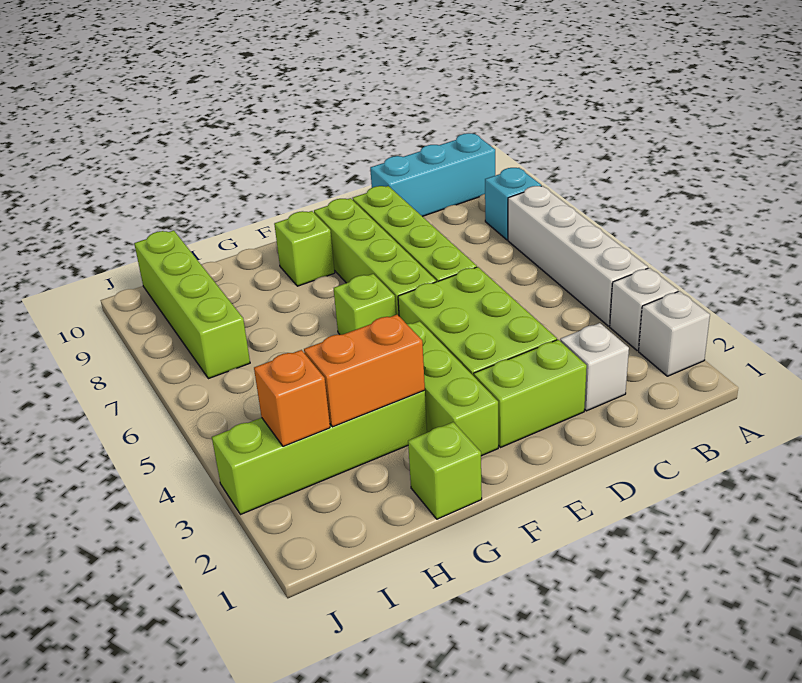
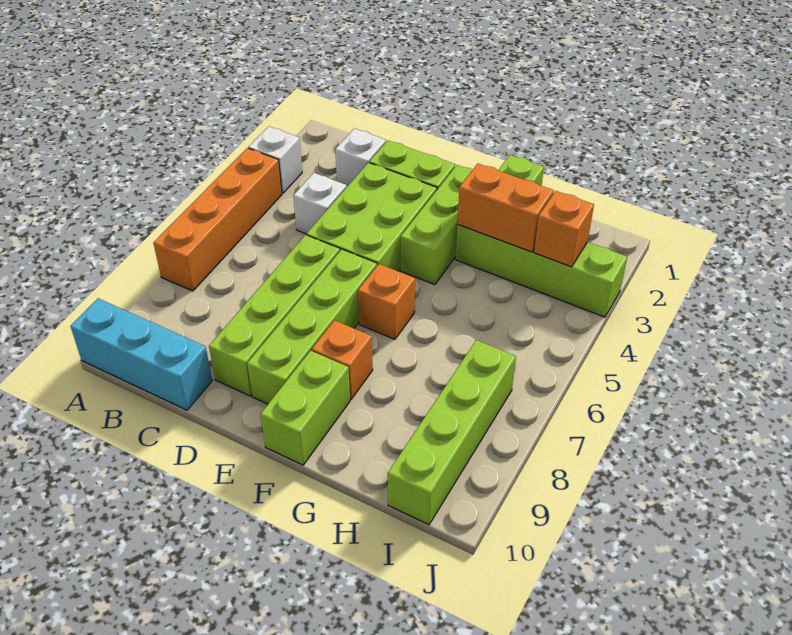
white 1x1 brick [639,291,710,376] -> white 1x1 brick moved to [293,173,347,234]
white 1x4 brick [508,186,648,326] -> orange 1x4 brick [154,148,282,291]
cyan 1x1 brick [485,168,541,240] -> none
lime 1x1 brick [334,274,396,335] -> orange 1x1 brick [358,264,415,339]
none -> orange 1x1 brick [312,320,373,399]
lime 1x1 brick [274,211,335,286] -> lime 1x2 brick [261,351,350,465]

